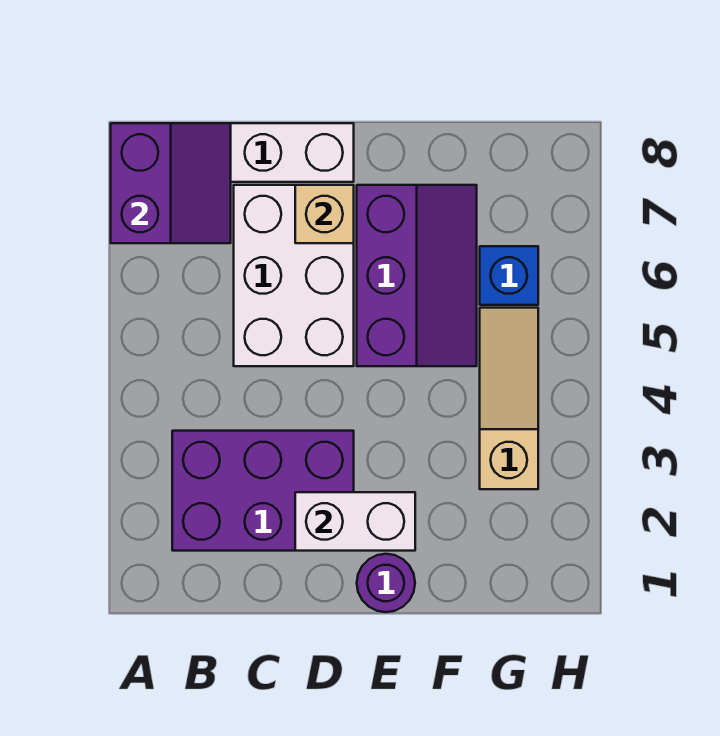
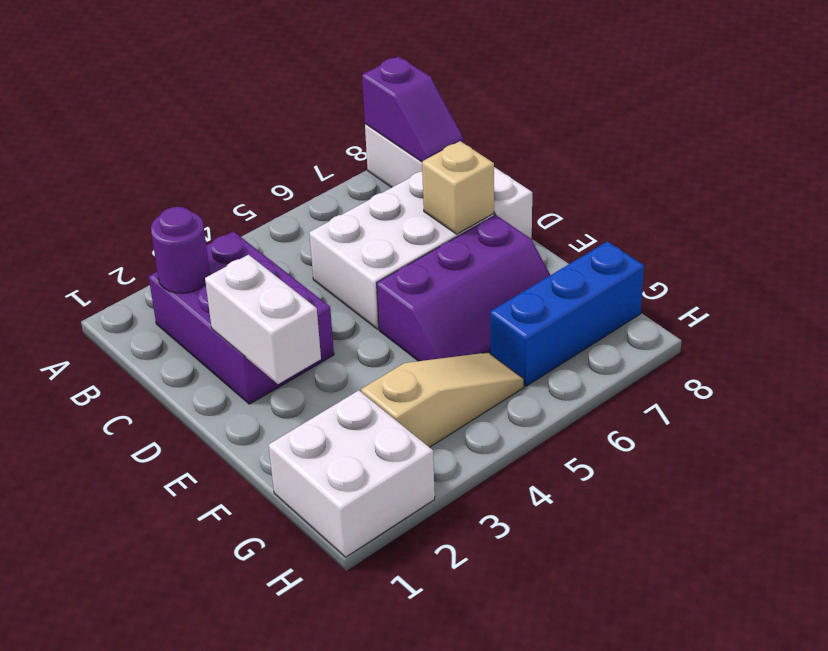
purple 2x2 slope [111,123,231,243] -> purple 1x2 slope [362,56,464,162]
purple 1x1 round brick [357,554,415,612] -> purple 1x1 round brick moved to [151,207,210,293]
none -> white 2x2 brick [269,390,435,557]
blue 1x1 brick [480,246,538,305] -> blue 1x3 brick [490,241,644,386]

